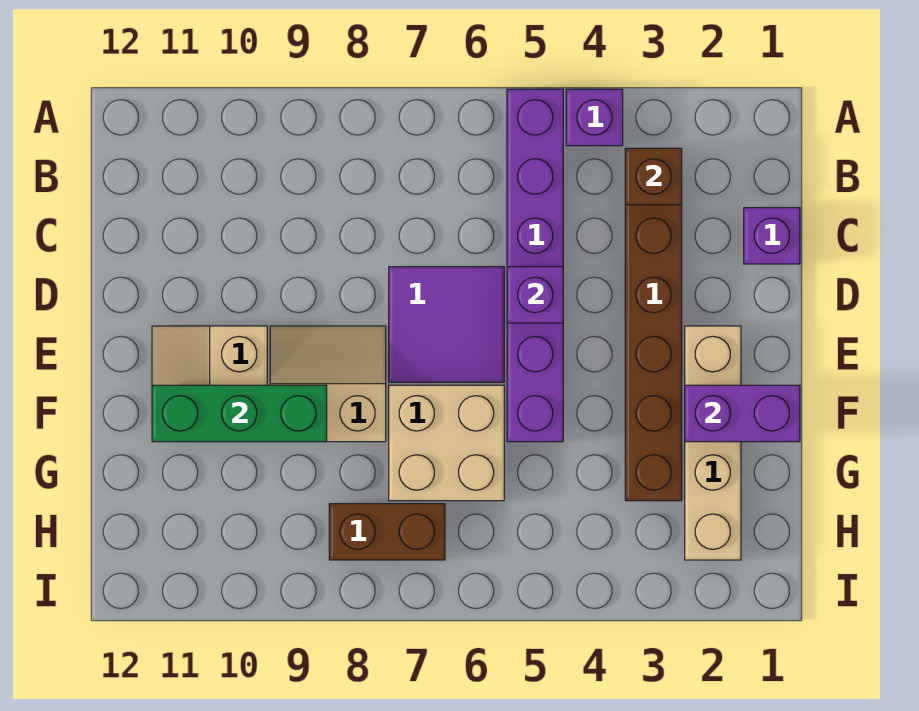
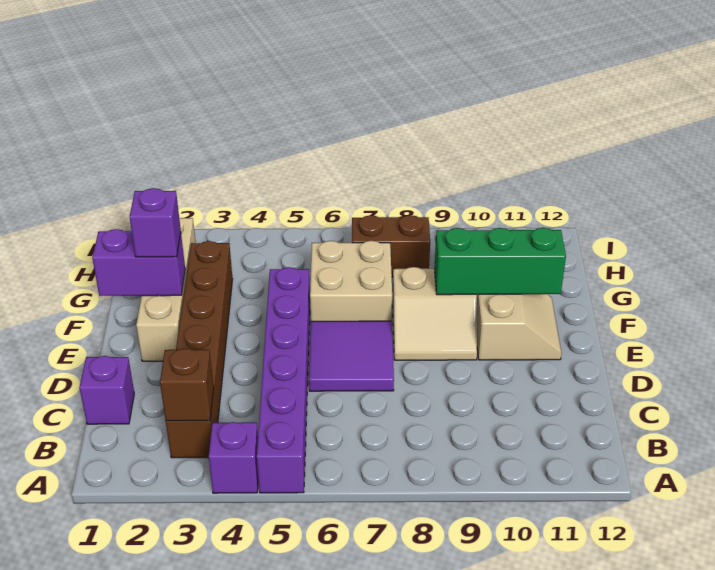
purple 1x1 brick [507,267,563,323] -> purple 1x1 brick moved to [130,188,181,257]

